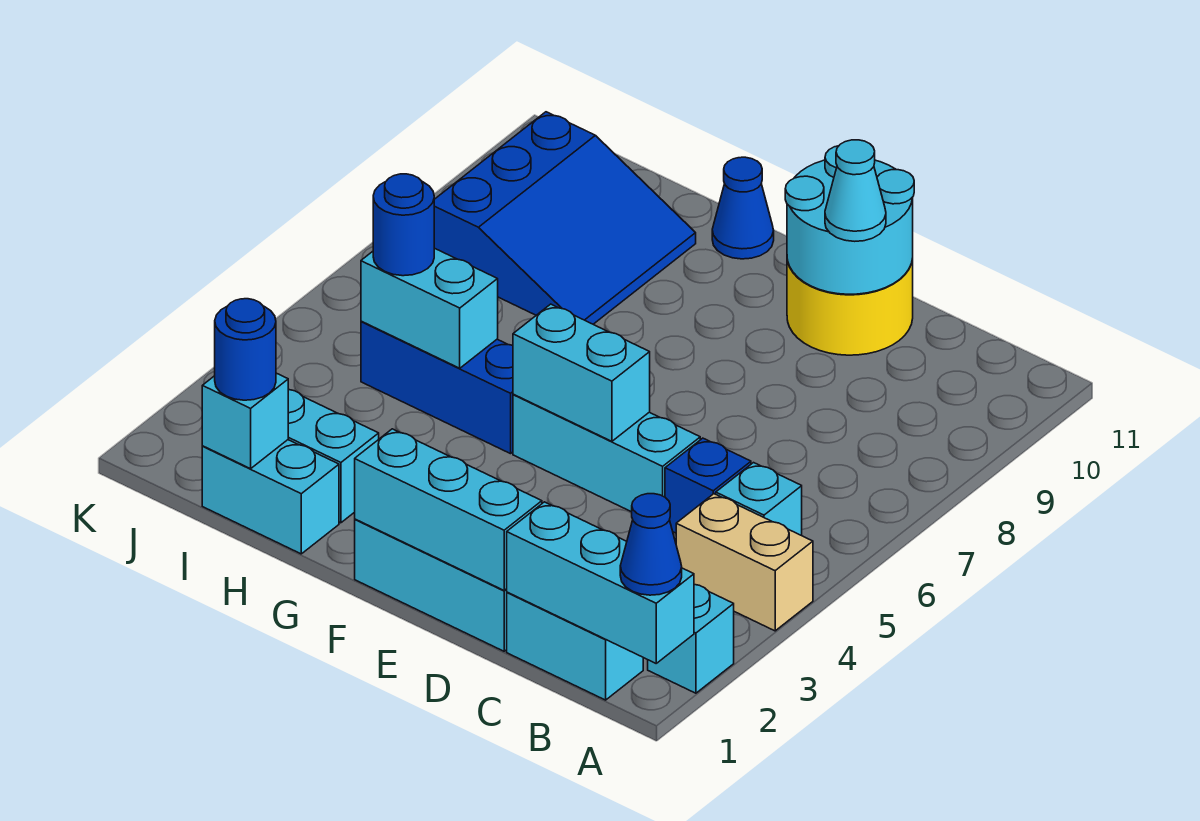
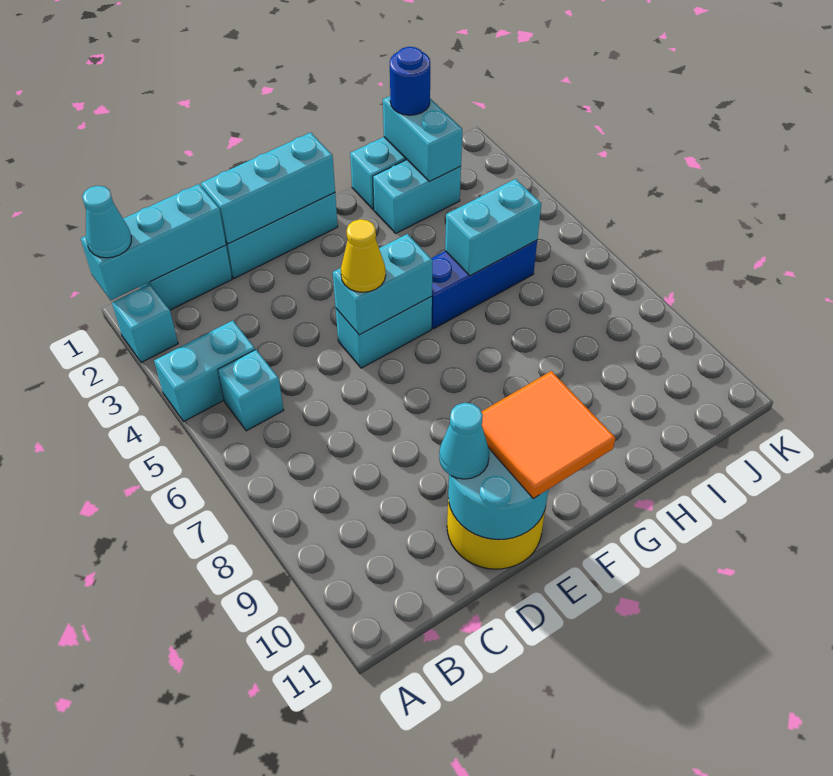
blue 1x1 cone [620,494,682,595] -> cyan 1x1 cone [82,186,131,258]
tan 1x2 brick [676,494,813,631] -> cyan 1x2 brick [154,321,255,421]
blue 1x1 brick [665,438,751,533] -> none
cyan 1x3 brick [513,394,700,512] -> cyan 1x2 brick [336,297,432,368]
none -> yellow 1x1 cone [341,219,386,292]
none -> orange 2x2 tile [481,371,615,499]
blue 1x1 cone [712,157,774,259] -> none
blue 3x3 slope [434,112,696,324] -> none
cyan 1x1 brick [202,373,288,469] -> cyan 1x2 brick [383,96,462,182]
blue 1x1 round brick [373,174,434,276] -> none

